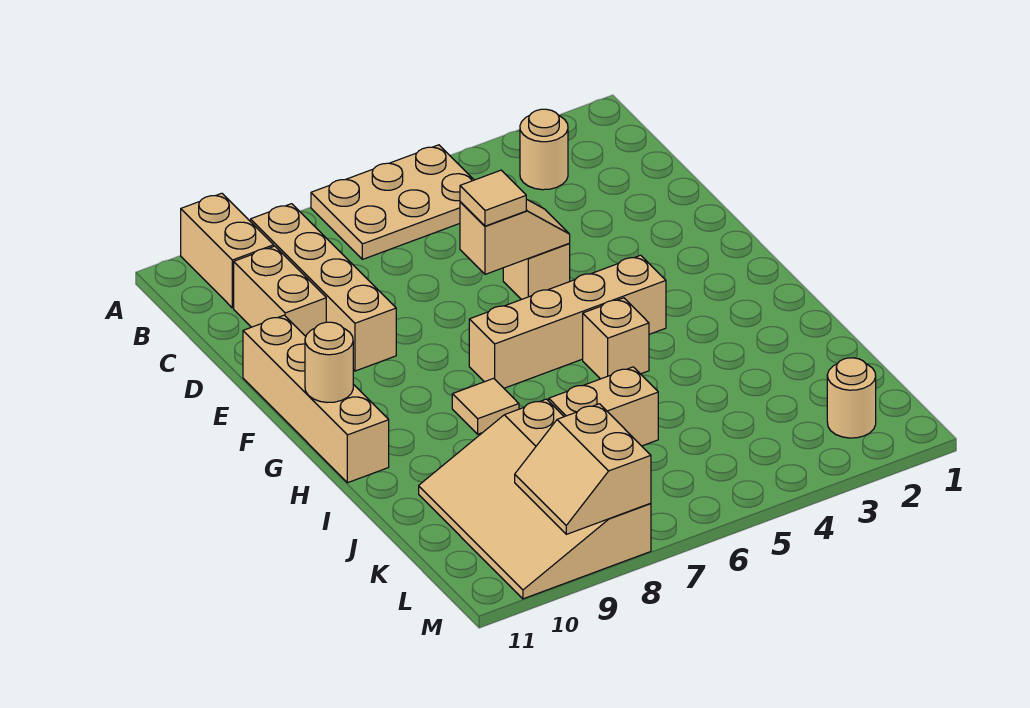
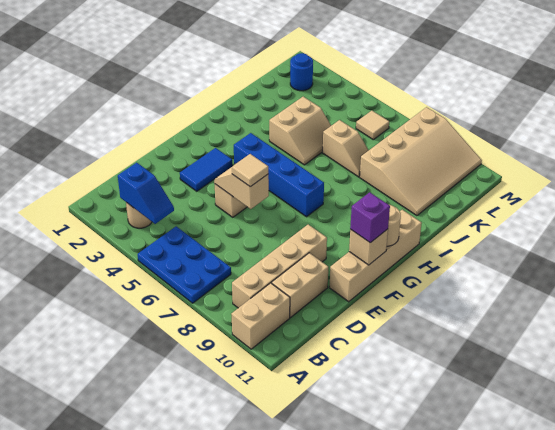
tan 2x3 plate [311,145,474,259] -> blue 2x3 plate [138,226,231,303]
none -> blue 1x2 slope [118,163,174,224]
none -> blue 1x2 tile [180,148,233,191]
none -> purple 1x1 brick [350,192,390,243]
tan 1x4 brick [469,255,666,388] -> blue 1x4 brick [234,133,324,217]
tan 1x1 brick [583,298,649,379] -> tan 1x1 brick moved to [349,229,388,265]
tan 1x1 tile [452,378,519,434] -> tan 1x1 tile moved to [356,111,389,140]
tan 1x2 brick [549,367,658,446] -> tan 1x2 slope [323,120,369,177]
tan 1x1 round brick [827,358,876,438] -> blue 1x1 round brick [290,53,313,91]
tan 2x2 slope [515,404,651,534] -> tan 2x2 slope moved to [269,97,331,165]

